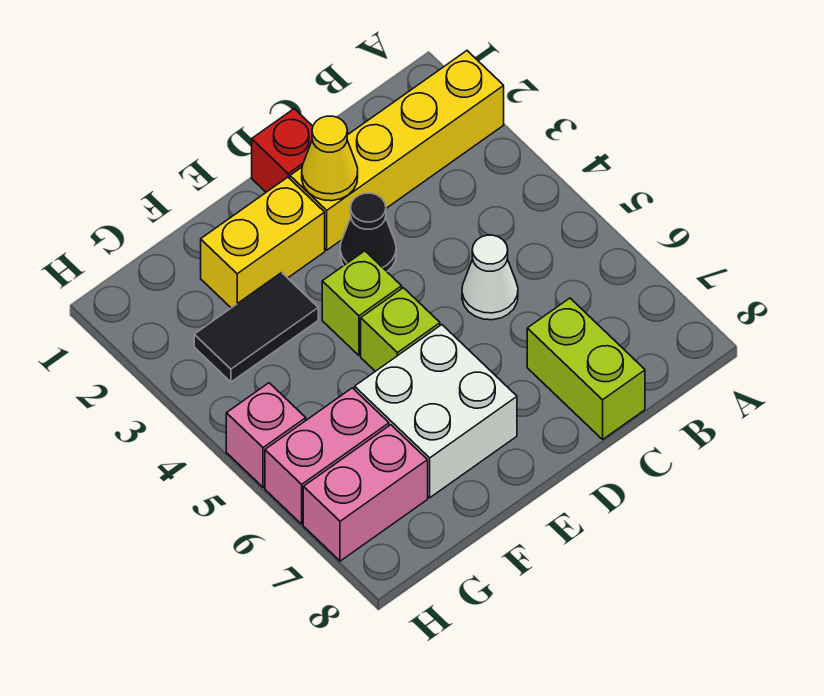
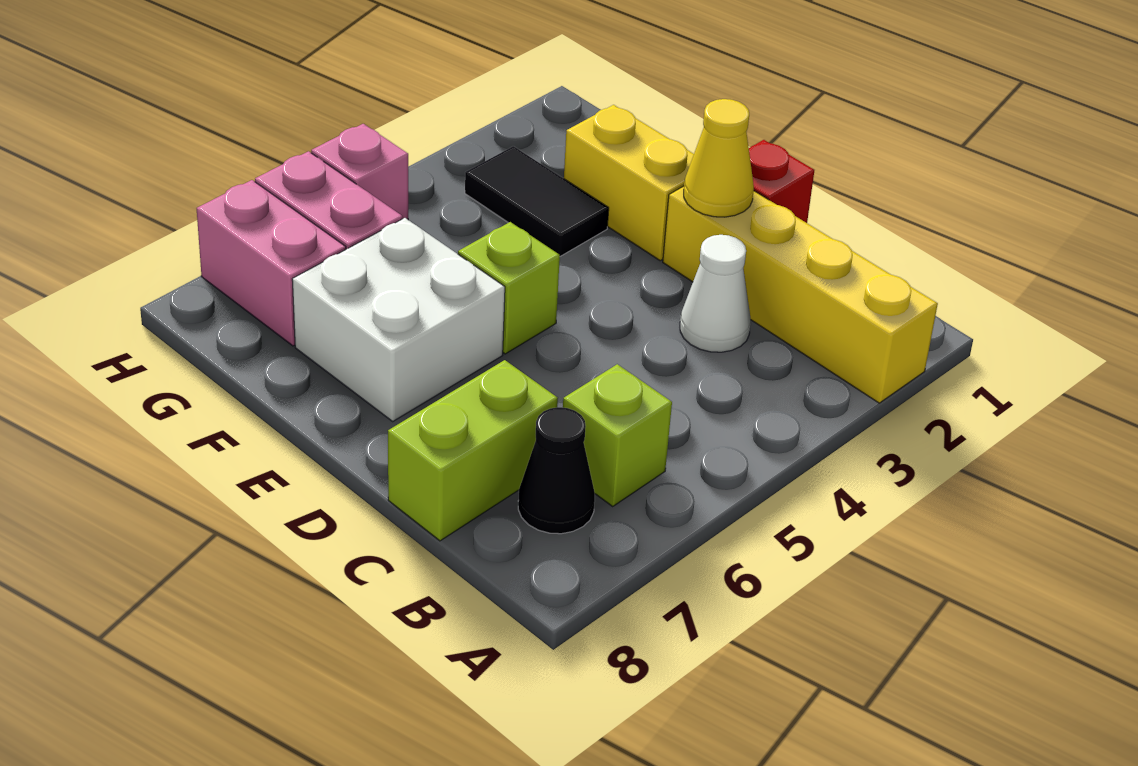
white 1x1 cone [462,235,518,320] -> white 1x1 cone moved to [680,235,751,352]
black 1x1 cone [340,193,396,271] -> black 1x1 cone moved to [518,407,595,534]
lime 1x1 brick [322,251,402,355] -> lime 1x1 brick moved to [563,364,672,506]

